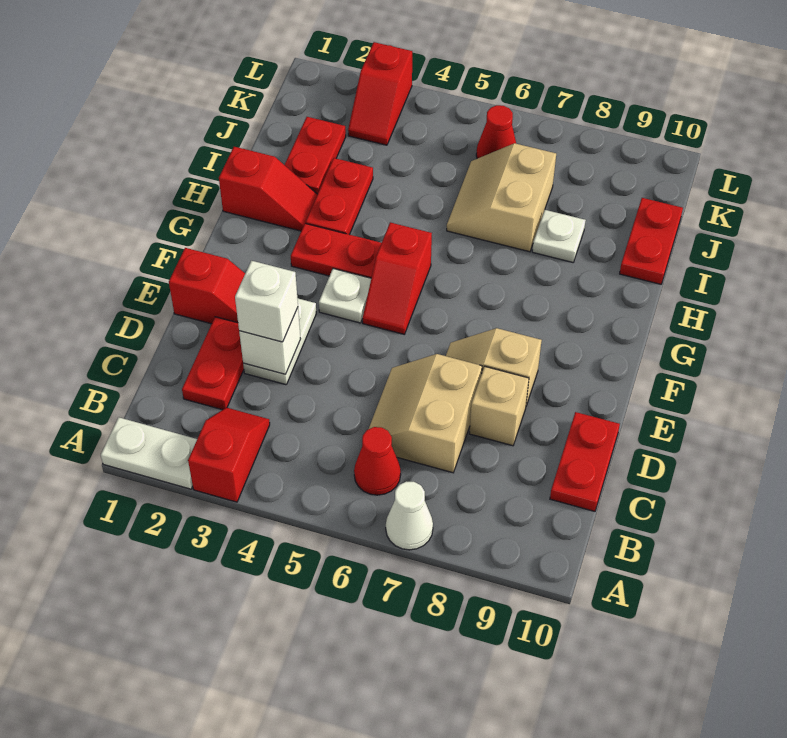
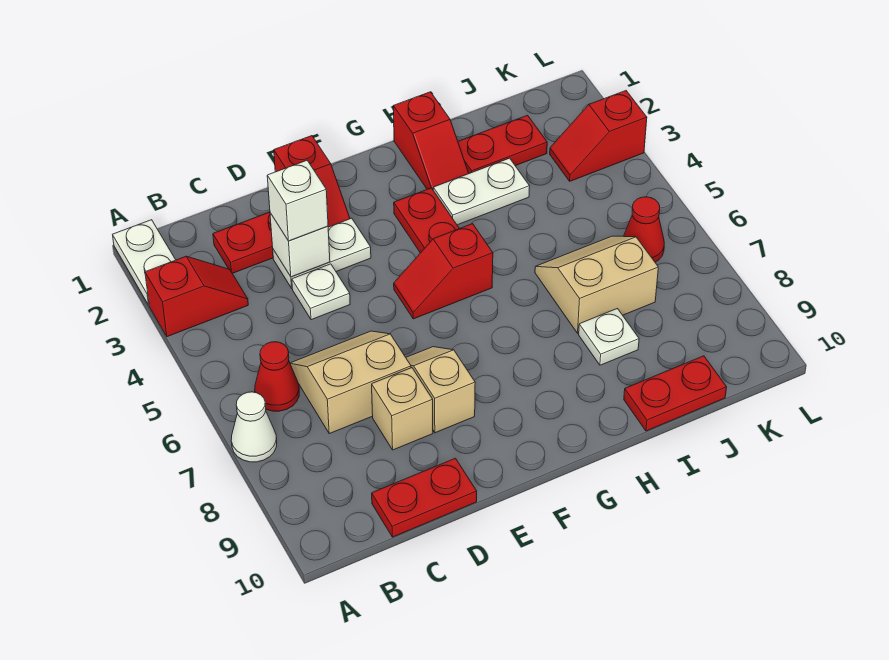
white 1x1 plate [319,269,371,323] -> white 1x1 plate moved to [292,264,350,320]
red 1x2 plate [305,158,373,235] -> white 1x2 plate [433,158,530,225]

